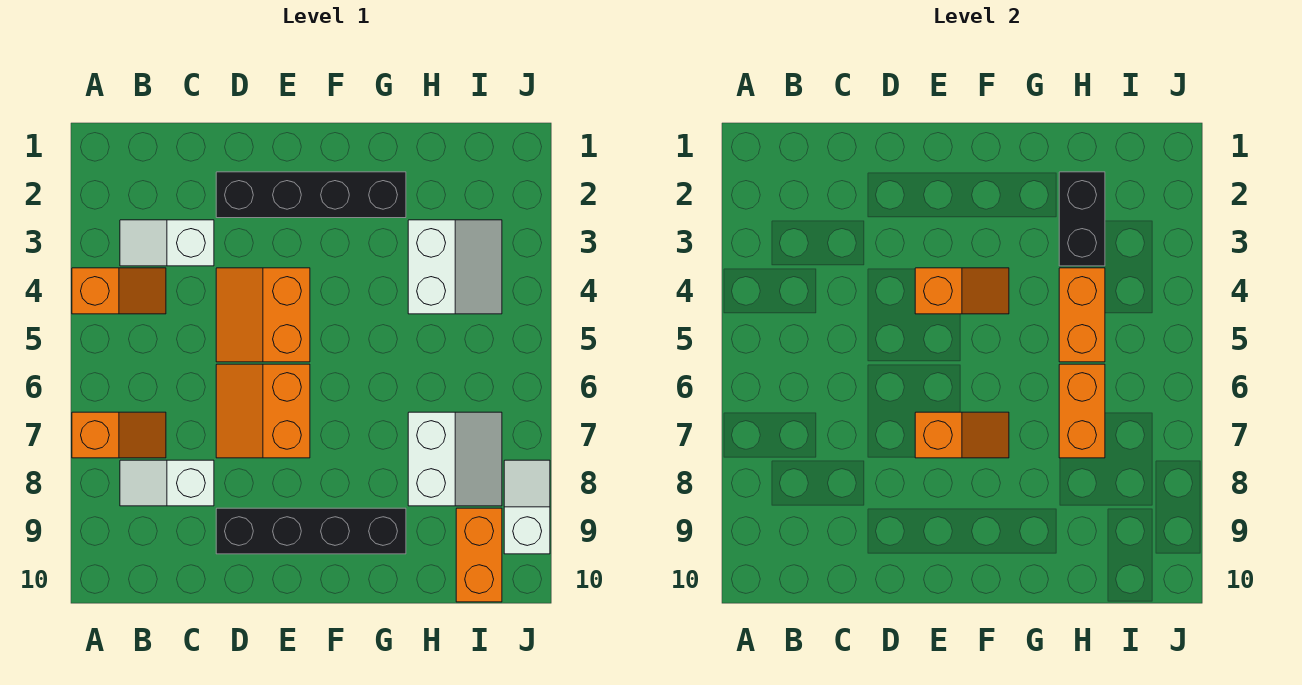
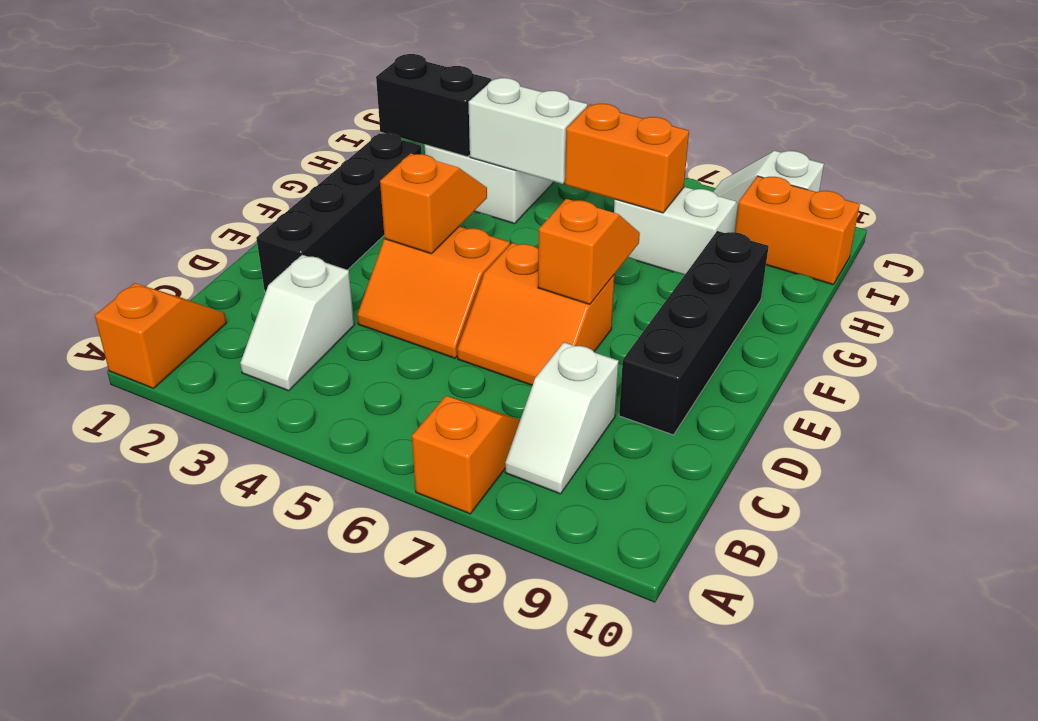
orange 1x2 slope [72,268,166,314] -> orange 1x2 slope moved to [95,283,226,388]
orange 1x2 brick [1059,268,1105,362] -> white 1x2 brick [469,78,587,184]

